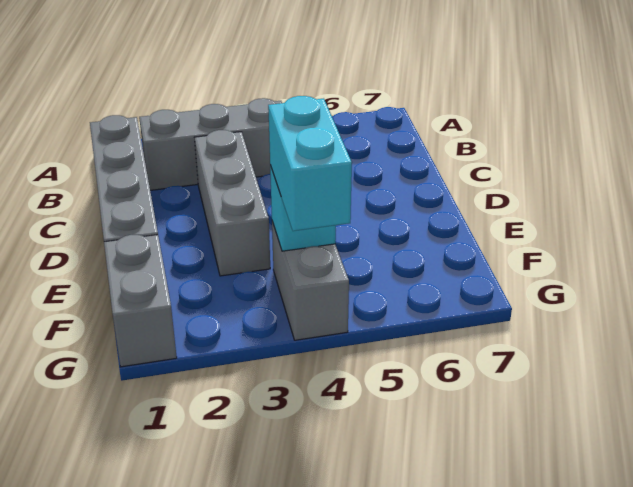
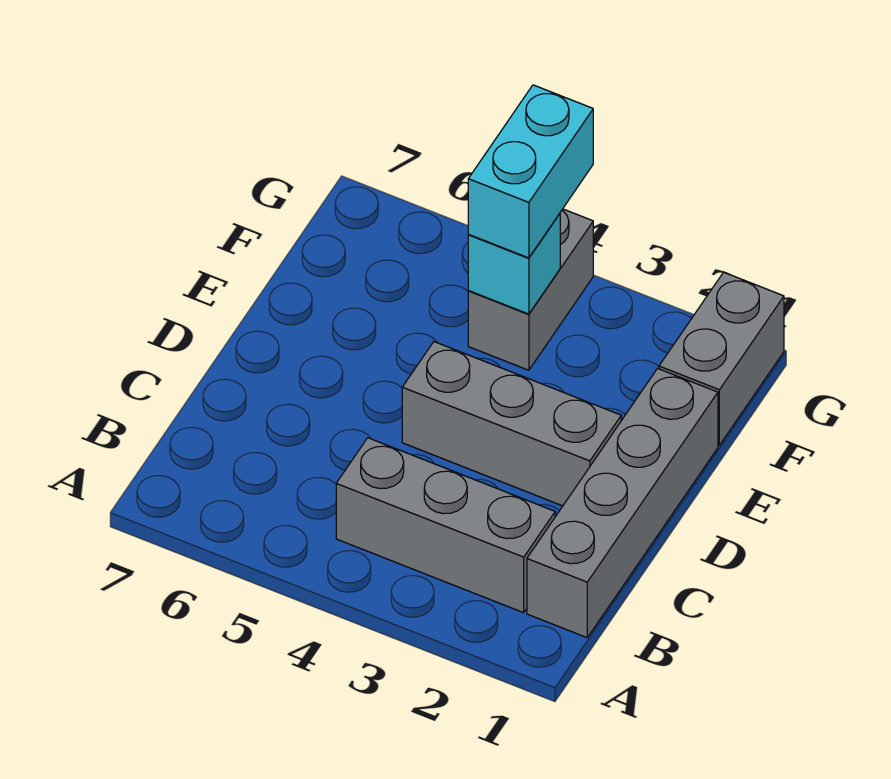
grey 1x3 brick [194,130,270,276] -> grey 1x3 brick turned to [402,342,621,506]

